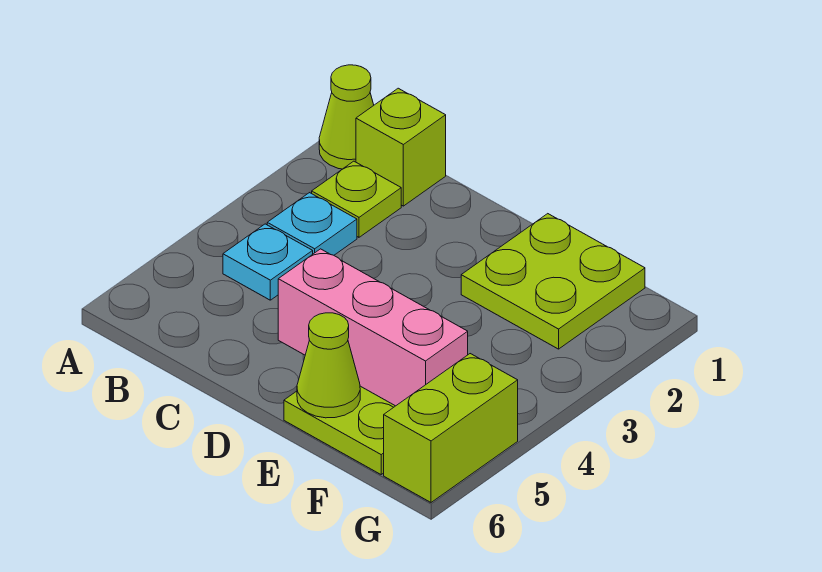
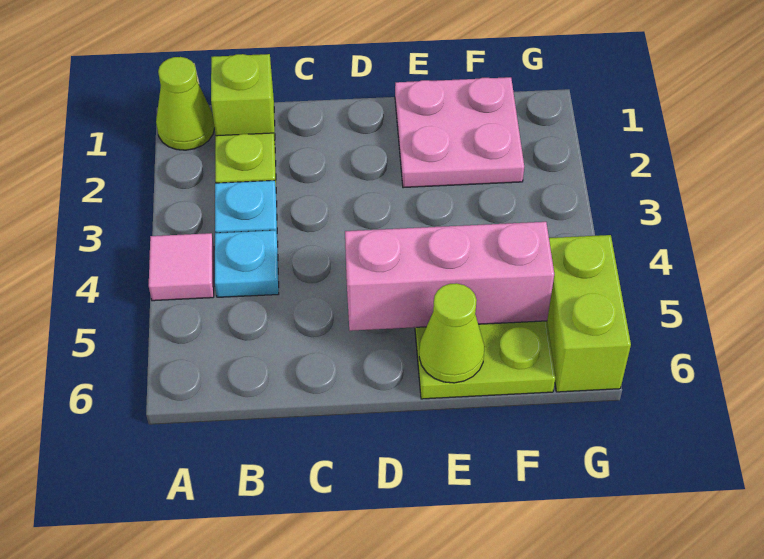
none -> pink 1x1 tile [149,233,214,301]
lime 2x2 plate [461,214,645,349] -> pink 2x2 plate [395,77,524,188]

